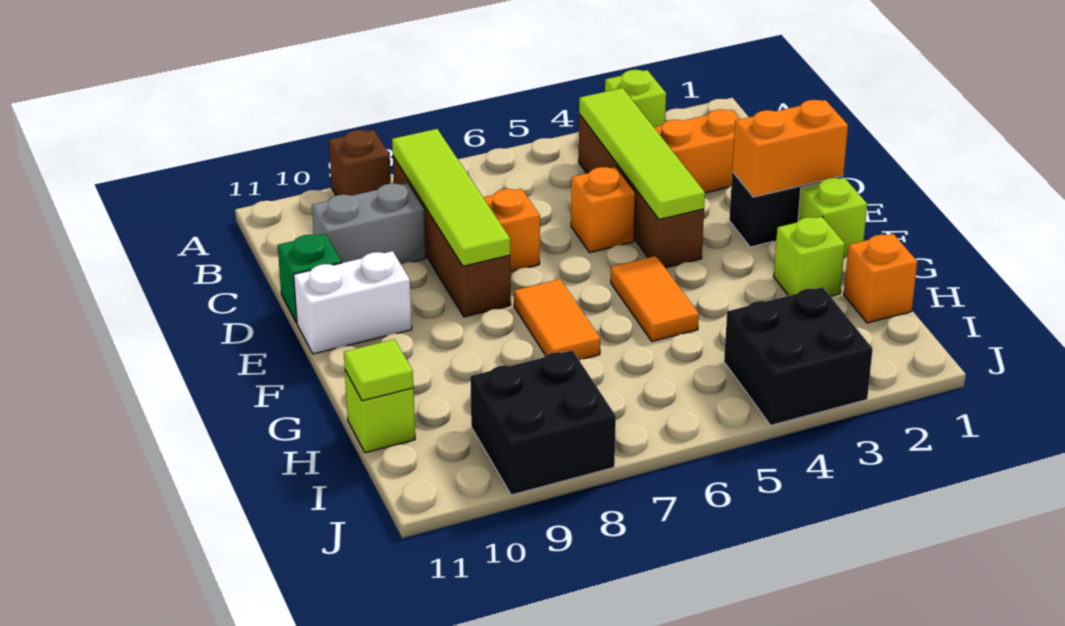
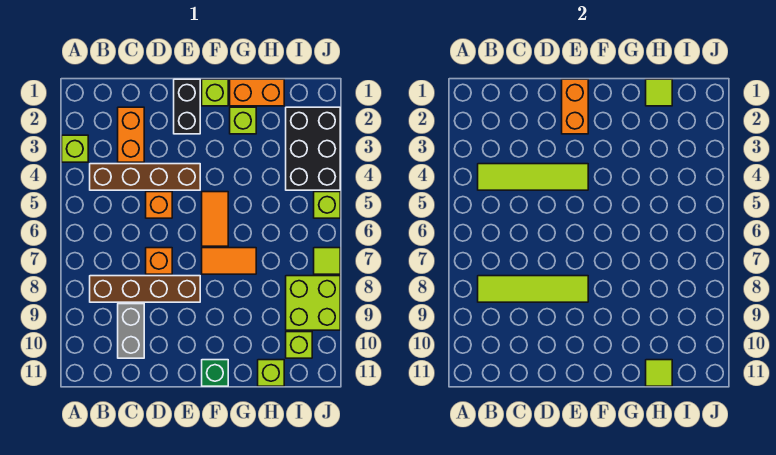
brown 1x1 brick [329,130,391,196] -> none
green 1x1 brick [278,234,341,323] -> green 1x1 brick moved to [202,360,228,386]
white 1x2 brick [294,251,412,354] -> none
orange 1x2 tile [611,256,699,341] -> orange 1x2 tile turned to [202,192,228,246]
orange 1x1 brick [844,234,917,323] -> orange 1x2 brick [230,79,284,106]
none -> lime 1x1 tile [646,79,672,106]
black 2x2 brick [724,287,873,425] -> black 2x3 brick [286,107,340,190]
black 2x2 brick [470,350,616,495] -> lime 2x2 brick [286,276,340,330]
none -> lime 1x1 brick [286,332,312,358]
none -> lime 1x1 brick [314,192,340,218]
none -> lime 1x1 tile [314,248,340,274]

